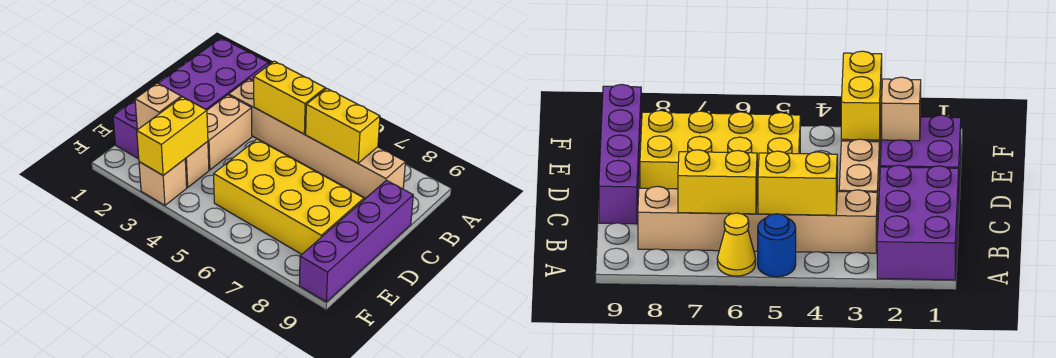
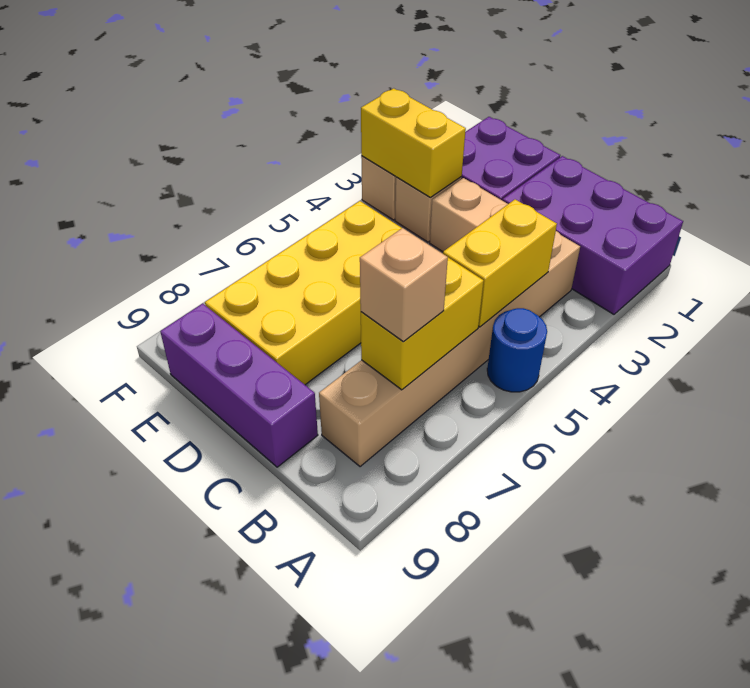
yellow 1x1 cone [717,213,756,276] -> none
purple 1x4 brick [299,180,413,302] -> purple 1x3 brick [160,303,318,467]
tan 1x1 brick [135,83,181,130] -> tan 1x1 brick moved to [360,228,448,342]

